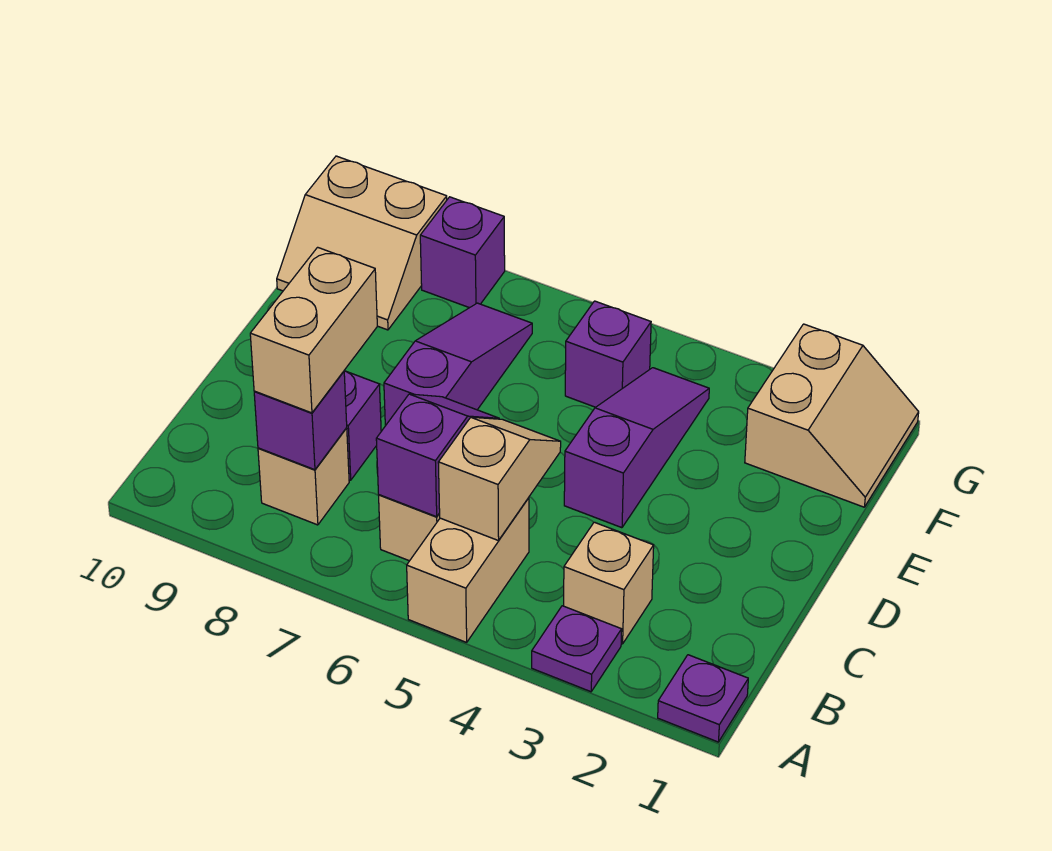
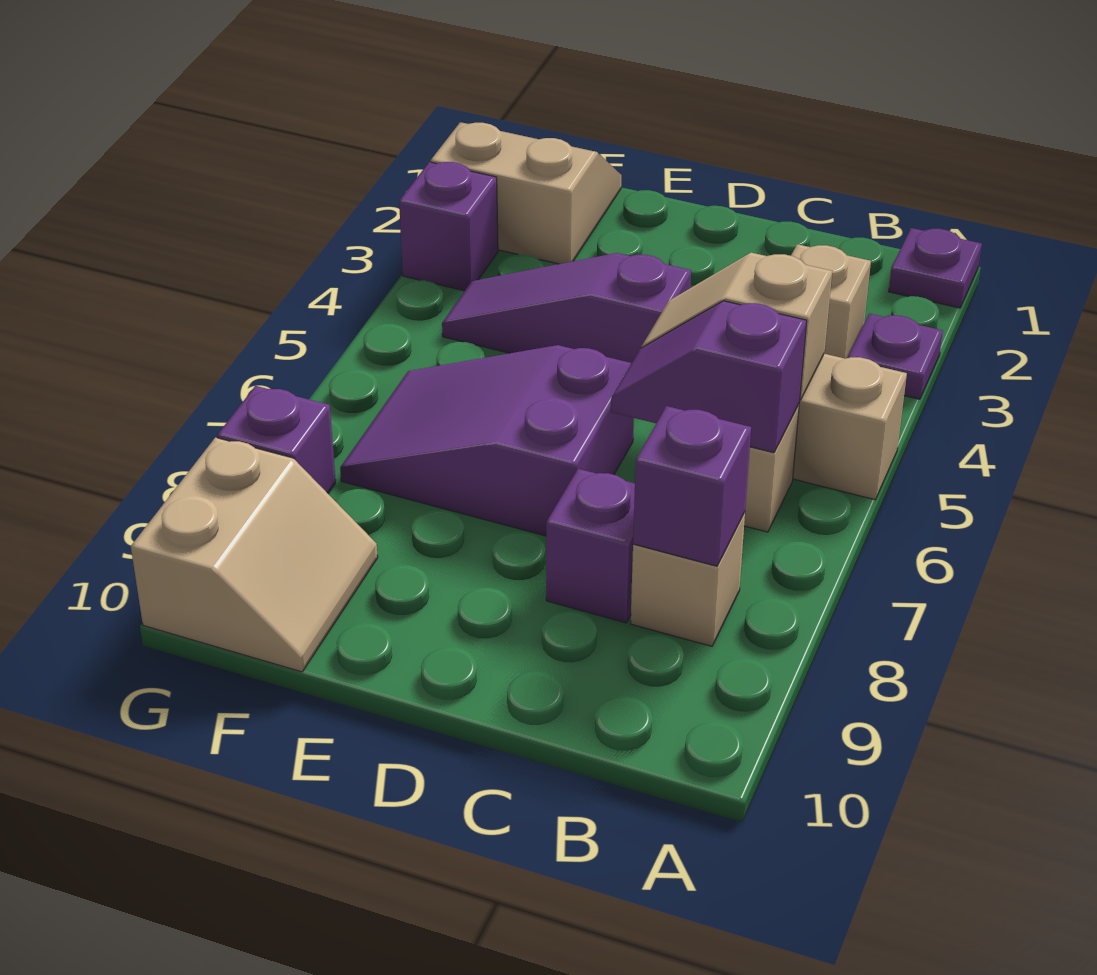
tan 1x2 brick [250,247,377,413] -> none
purple 1x3 slope [384,303,532,426] -> purple 2x3 slope [340,345,634,536]
purple 1x1 brick [565,301,651,407] -> purple 1x1 brick moved to [399,162,498,291]

